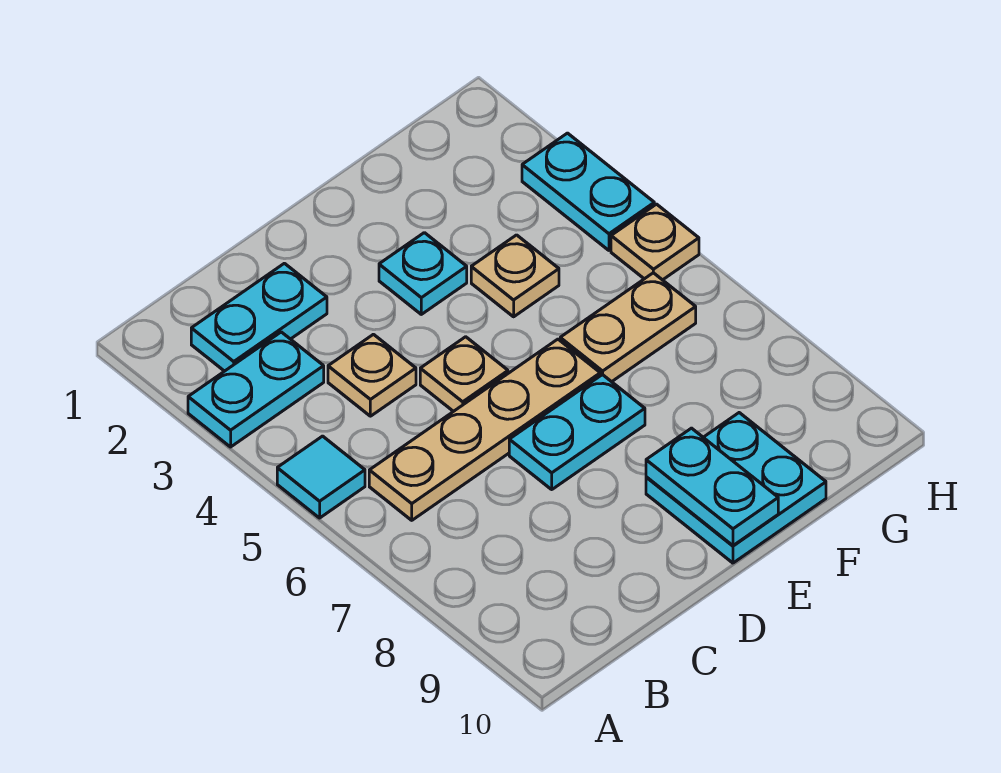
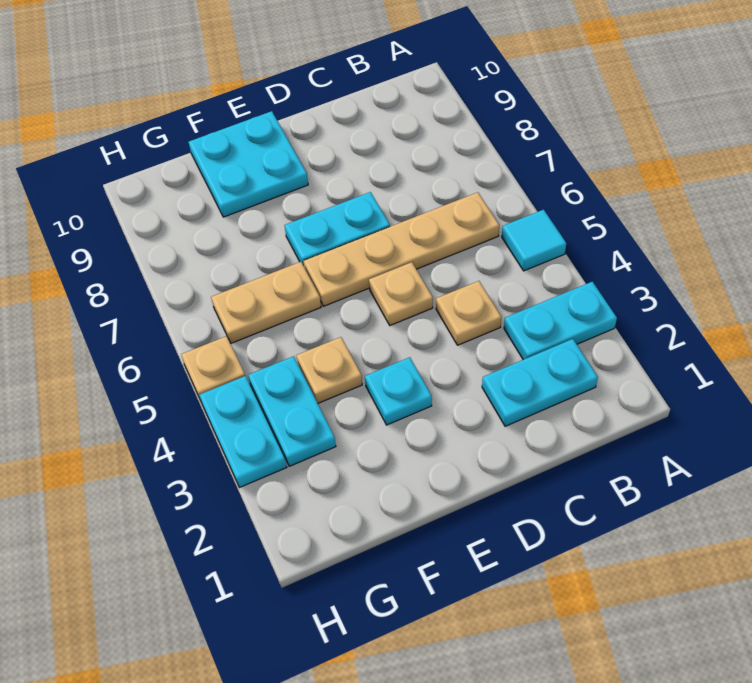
cyan 1x2 plate [646,428,778,546] -> cyan 1x2 plate moved to [248,356,336,466]

